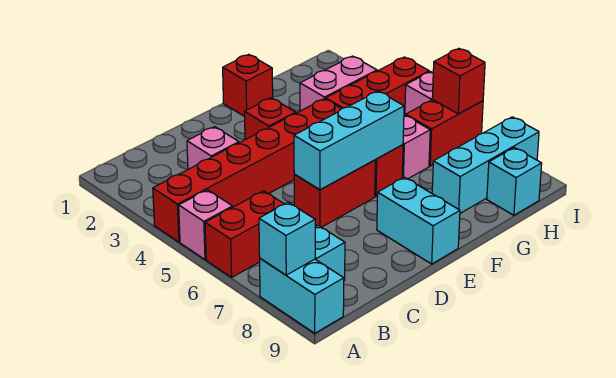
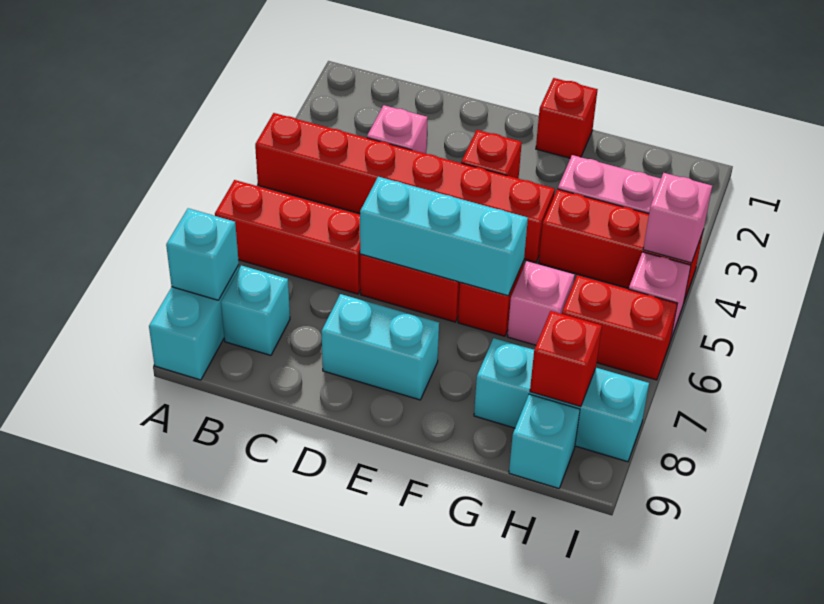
pink 1x1 brick [179,190,233,260] -> pink 1x1 brick moved to [643,173,712,263]
red 1x2 brick [205,191,284,277] -> red 1x3 brick [215,180,361,294]
cyan 1x2 brick [377,177,460,264] -> cyan 1x2 brick turned to [321,294,439,400]
red 1x1 brick [432,49,485,114] -> red 1x1 brick moved to [530,311,602,407]

